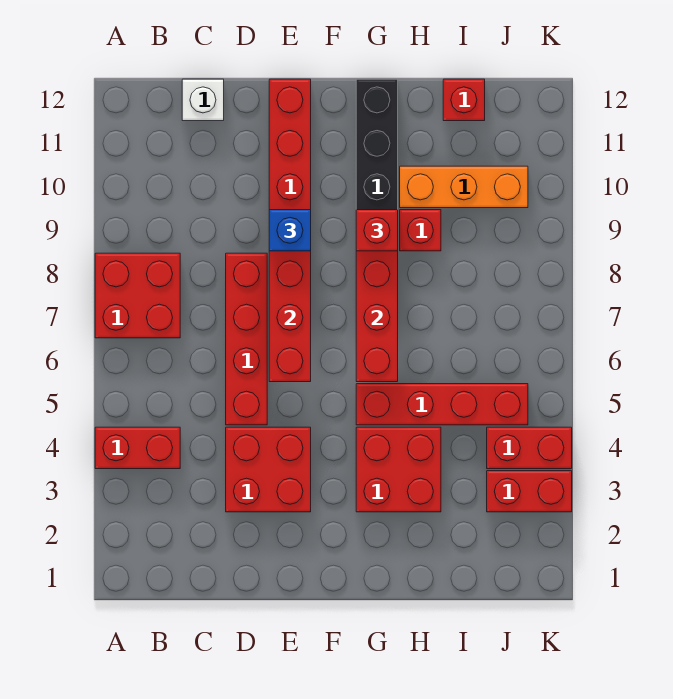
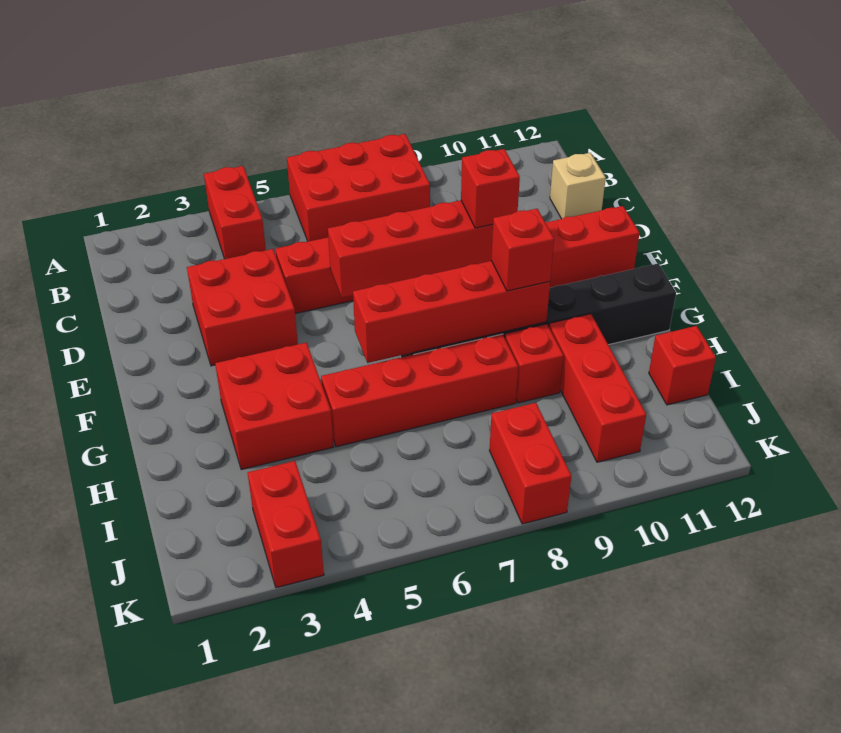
red 2x2 brick [95,253,180,338] -> red 2x3 brick [287,134,430,241]
white 1x1 brick [182,79,224,121] -> tan 1x1 brick [550,153,606,219]
blue 1x1 brick [269,210,311,251] -> red 1x1 brick [461,149,520,228]
red 1x4 brick [356,384,528,425] -> red 1x4 brick turned to [321,334,518,447]
orange 1x3 brick [400,166,528,208] -> red 1x3 brick [549,314,646,462]
red 1x2 brick [487,427,572,469] -> red 1x2 brick moved to [489,403,571,524]

